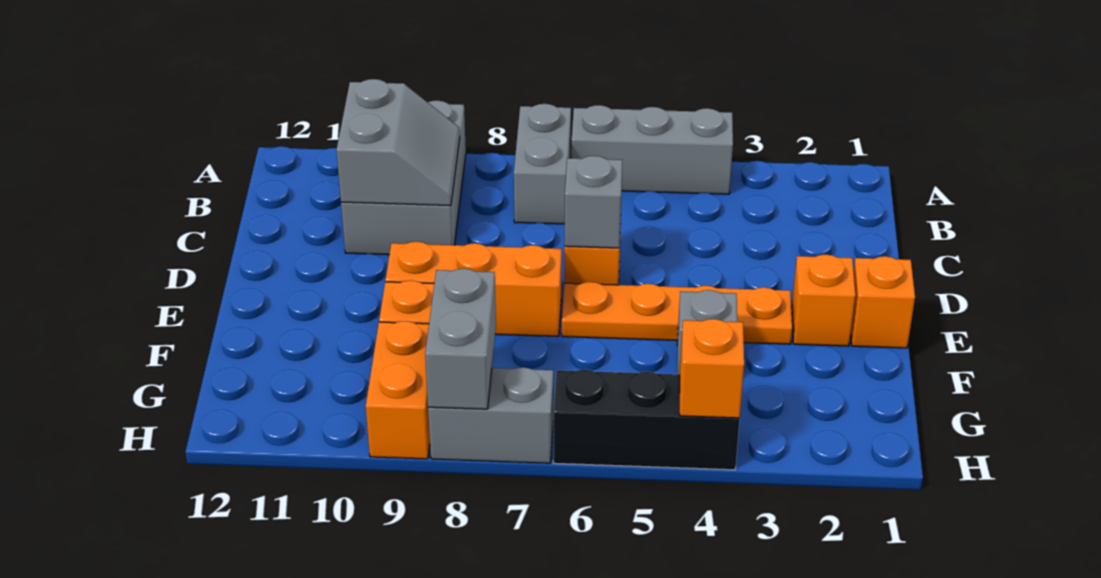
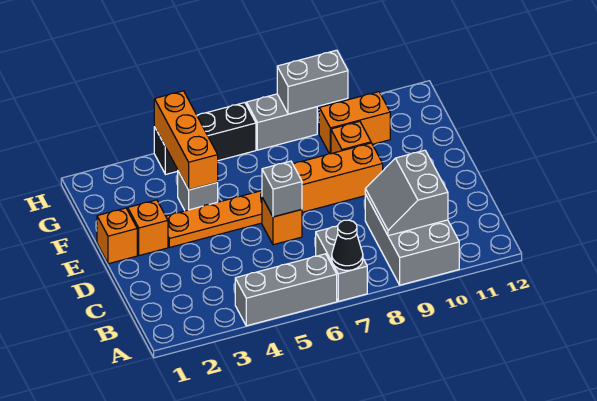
none -> black 1x1 cone [332,220,363,270]
grey 1x2 brick [425,269,496,409] -> grey 1x2 brick turned to [277,50,348,114]
orange 1x2 brick [366,321,430,459] -> orange 1x2 brick turned to [319,92,390,154]
orange 1x1 brick [680,319,744,418] -> orange 1x3 brick [154,91,218,190]

